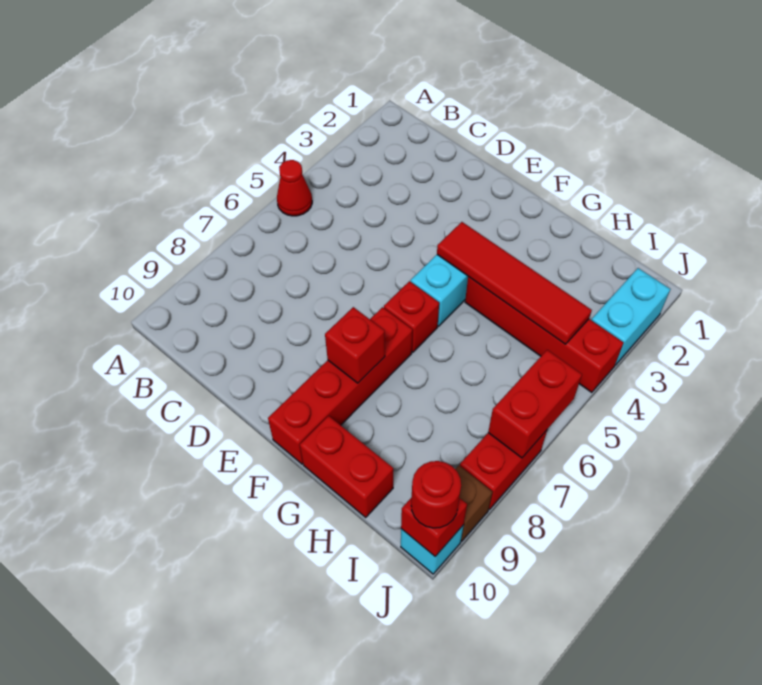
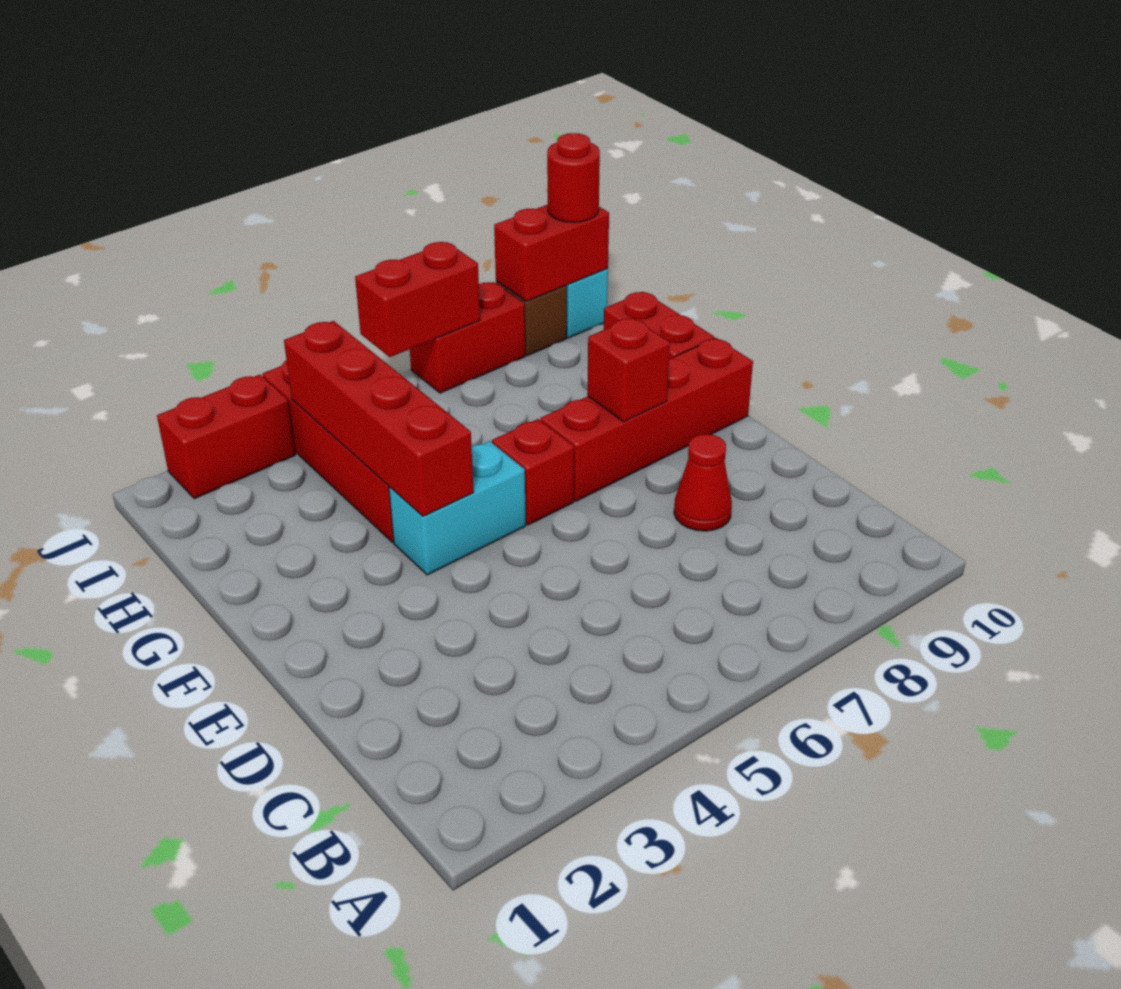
red 1x1 cone [277,160,312,216] -> red 1x1 cone moved to [674,434,732,531]
red 1x4 tile [437,222,592,344] -> red 1x4 brick [284,321,474,516]
cyan 1x2 brick [592,268,670,365] -> red 1x2 brick [157,375,295,499]
red 1x1 brick [401,497,467,556] -> red 1x2 brick [494,205,609,301]

